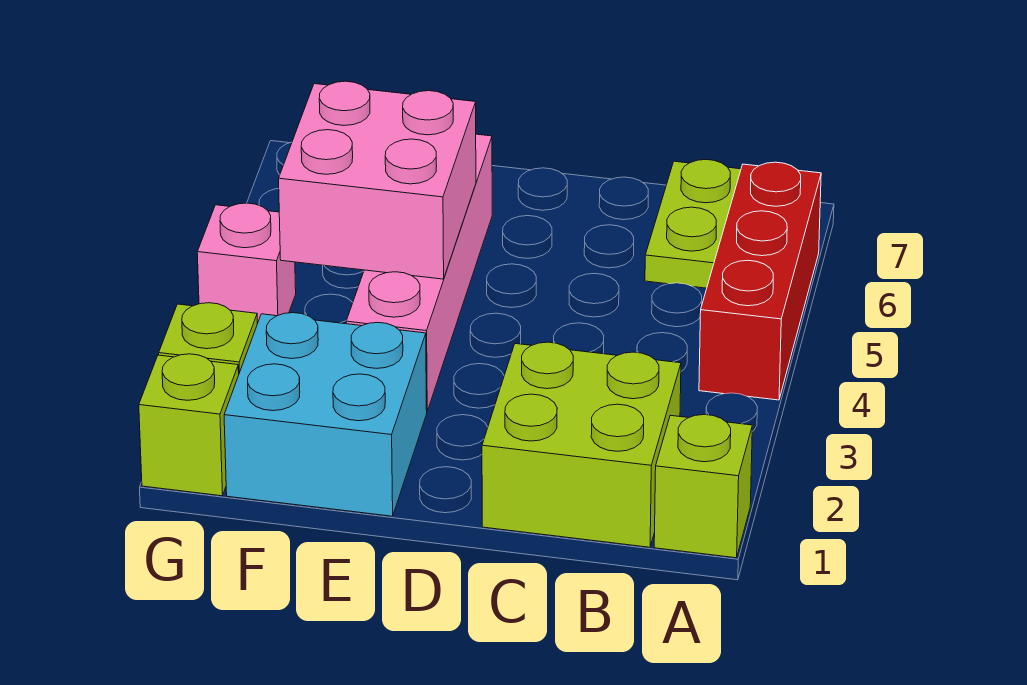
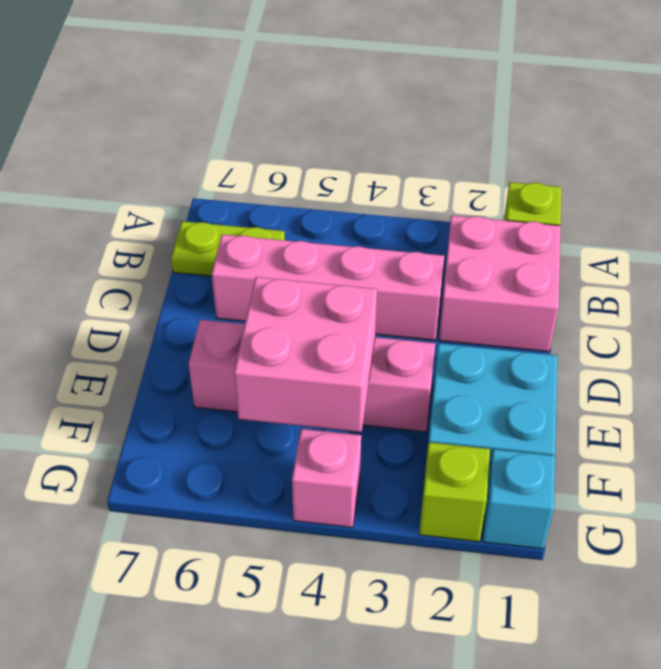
red 1x3 brick [699,162,821,400] -> none
lime 2x2 brick [482,342,681,547] -> pink 2x2 brick [439,215,560,352]
none -> pink 1x4 brick [212,235,444,340]
lime 1x1 brick [139,354,239,496] -> cyan 1x1 brick [483,449,555,549]

